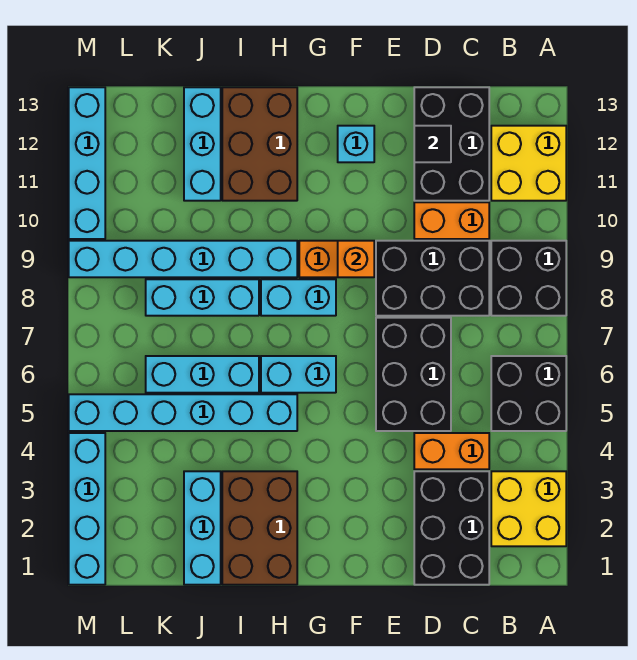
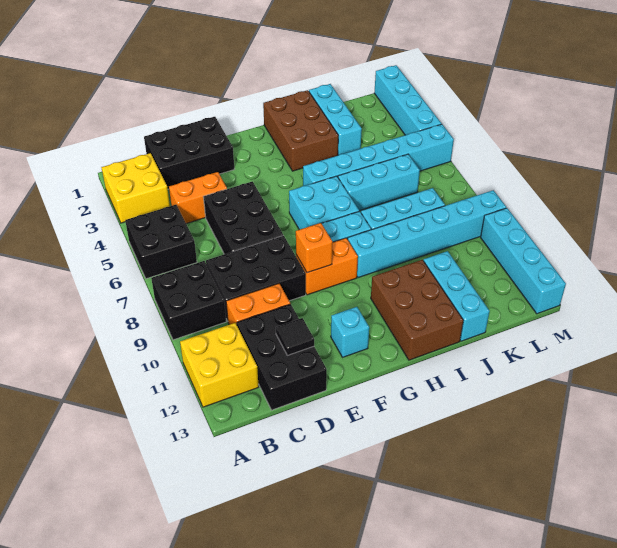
black 2x3 brick [414,471,489,585] -> black 2x3 brick turned to [144,117,234,189]
cyan 1x2 brick [261,356,336,393] -> cyan 2x2 brick [289,176,359,230]

